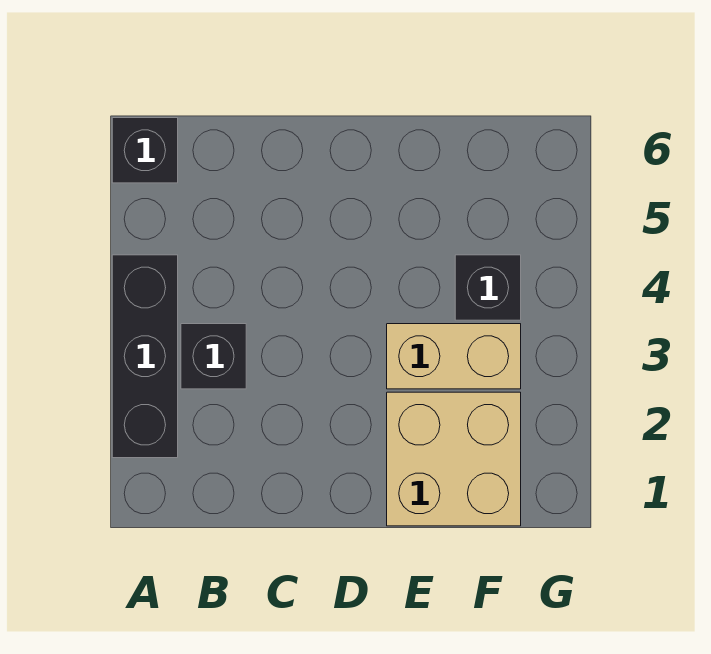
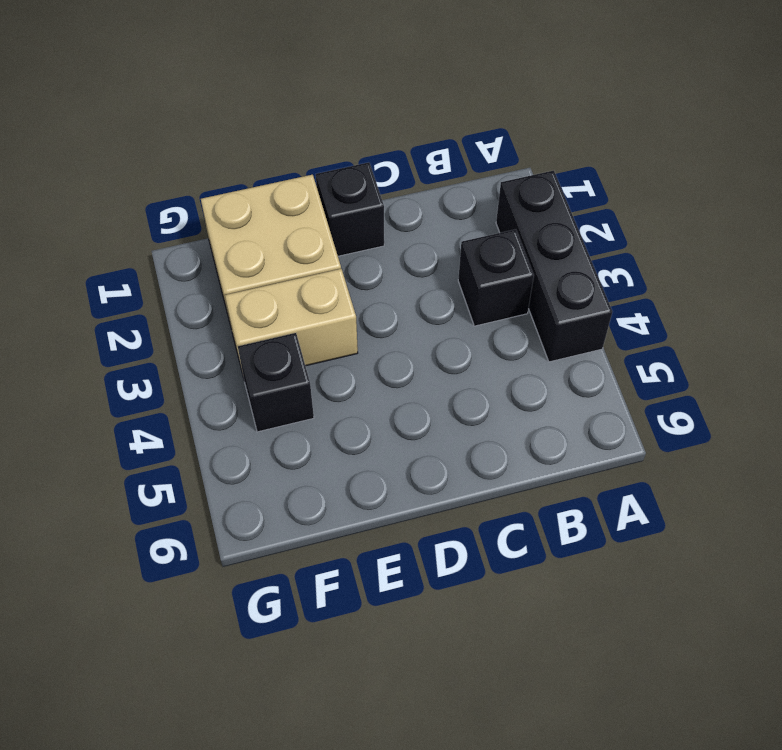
black 1x1 brick [112,118,178,183] -> black 1x1 brick moved to [316,162,384,256]

